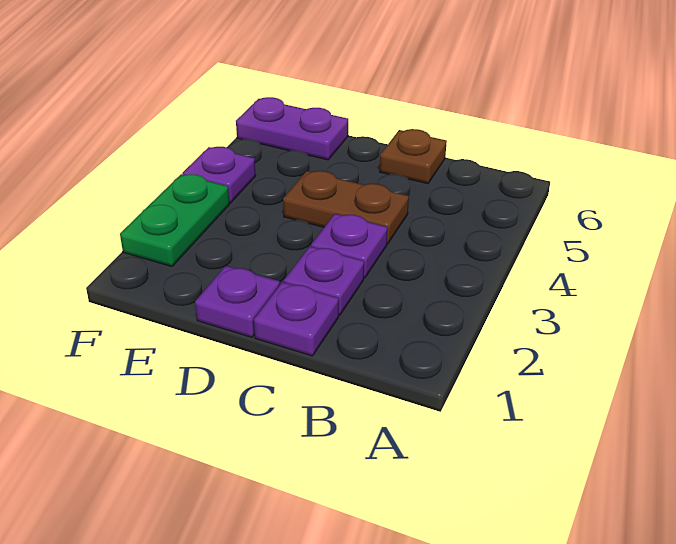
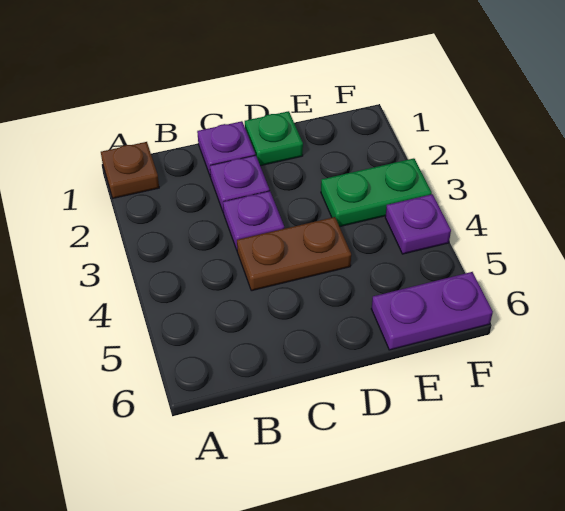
brown 1x1 plate [380,129,447,184] -> brown 1x1 plate moved to [101,142,159,198]
purple 1x1 plate [195,266,280,337] -> green 1x1 plate [245,111,303,166]
green 1x2 plate [120,174,229,266] -> green 1x2 plate turned to [321,158,432,227]

